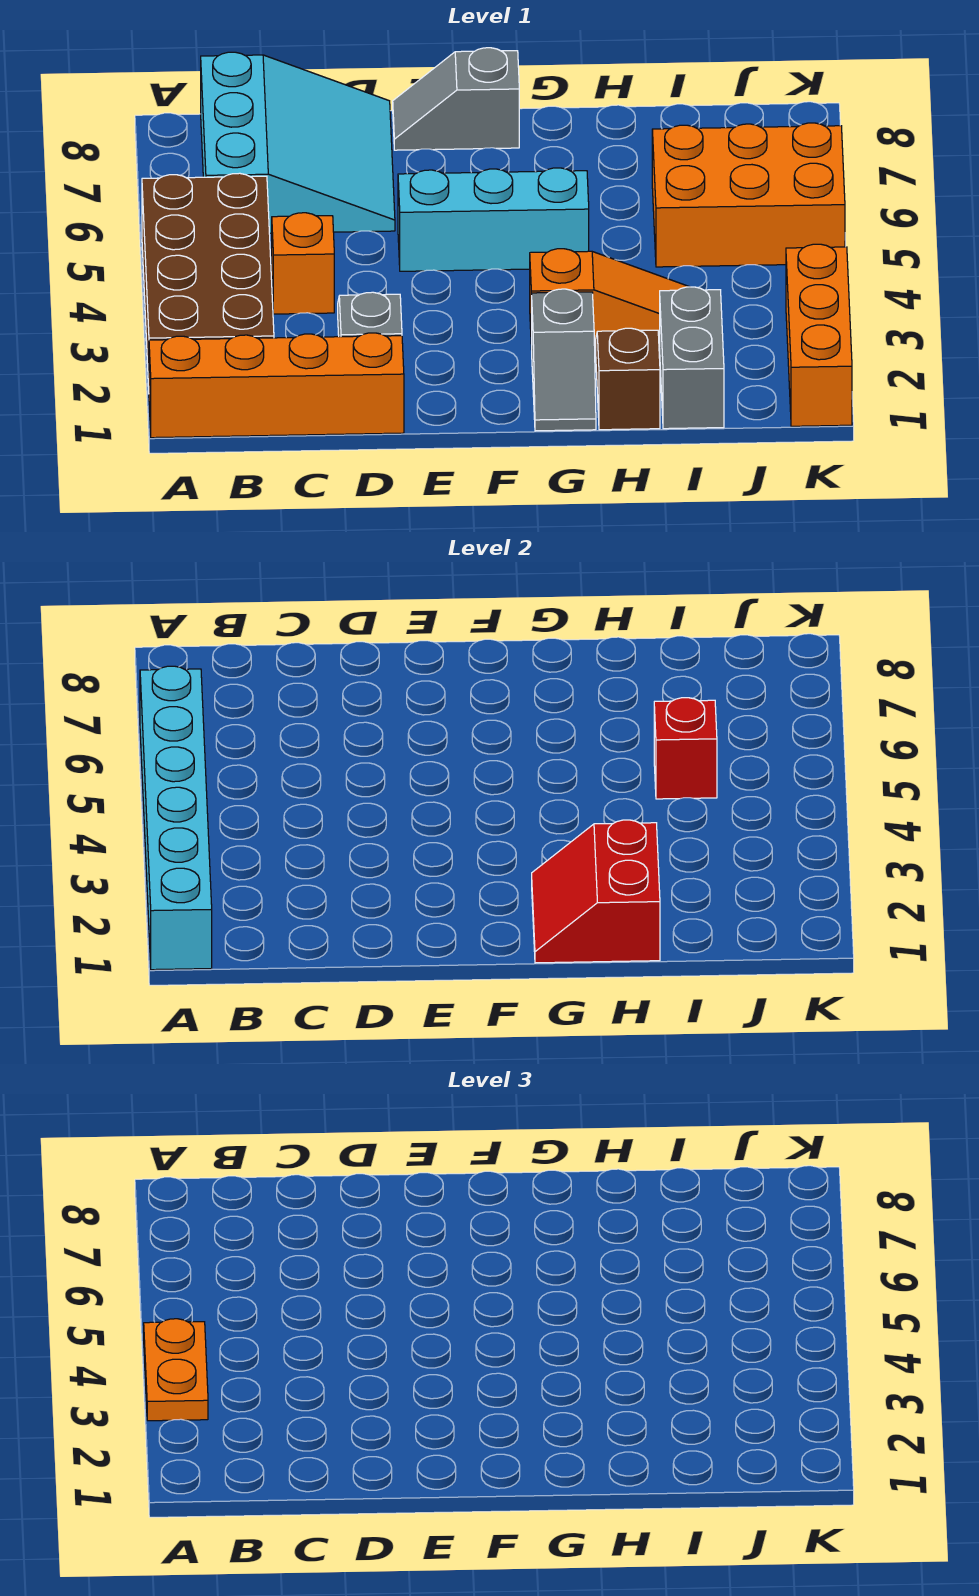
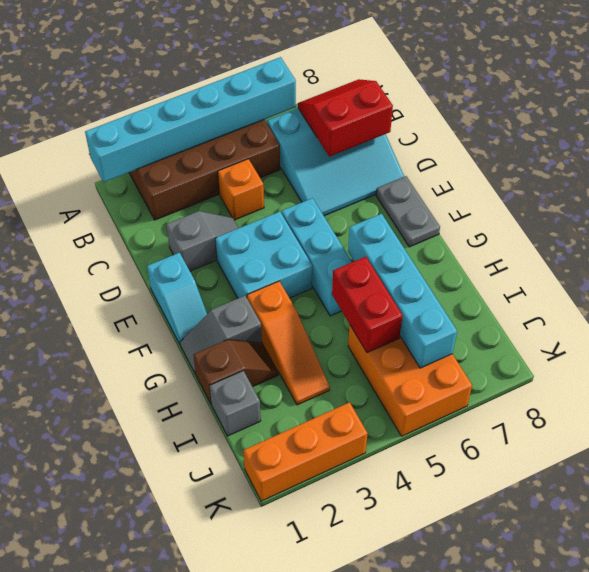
orange 1x4 brick [149,333,404,438] -> none
orange 1x2 plate [144,1319,208,1421] -> none
none -> cyan 1x2 slope [147,253,207,344]
none -> cyan 2x2 brick [215,212,312,298]
grey 1x2 slope [393,48,519,150] -> grey 1x2 plate [376,176,440,247]
red 2x2 slope [532,820,660,963] -> red 2x2 slope moved to [298,79,393,156]
none -> cyan 1x4 brick [348,214,457,368]
grey 1x2 brick [660,287,724,429] -> grey 1x1 brick [210,371,261,436]
red 1x1 brick [654,698,717,799] -> red 1x2 brick [332,257,403,353]

